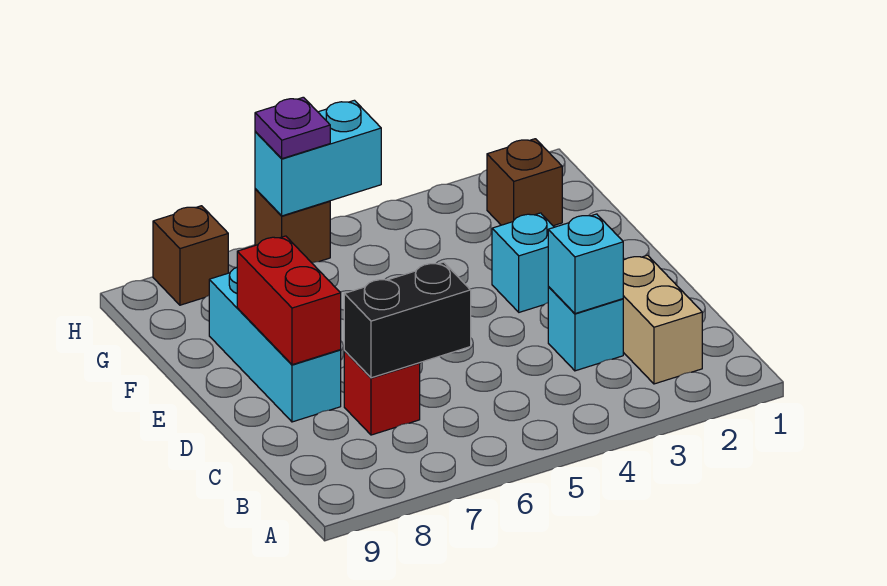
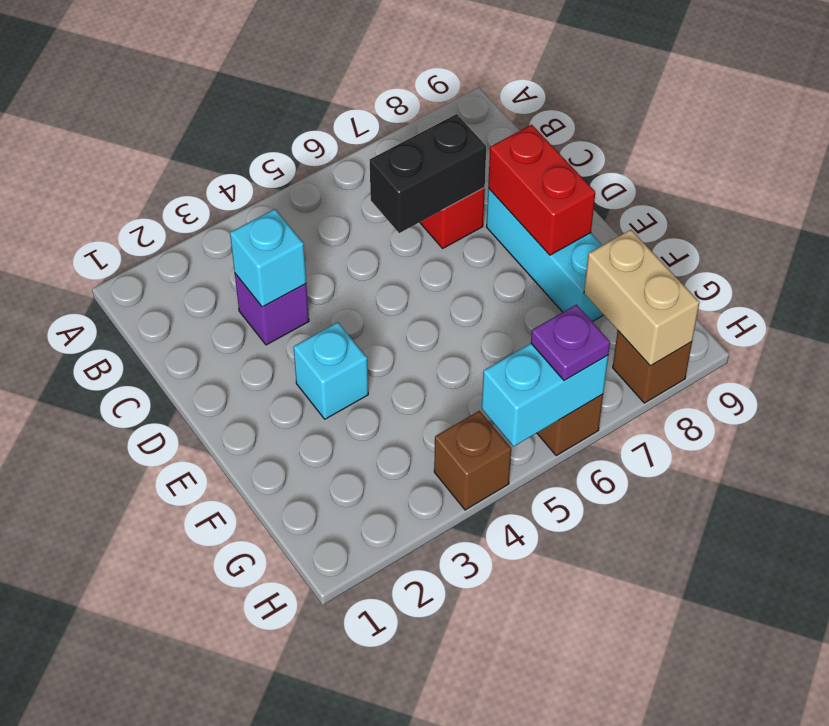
tan 1x2 brick [623,255,702,384] -> tan 1x2 brick moved to [584,230,699,366]
cyan 1x1 brick [548,286,623,371] -> purple 1x1 brick [235,274,309,345]
brown 1x1 brick [487,139,562,226] -> brown 1x1 brick moved to [434,411,511,510]

